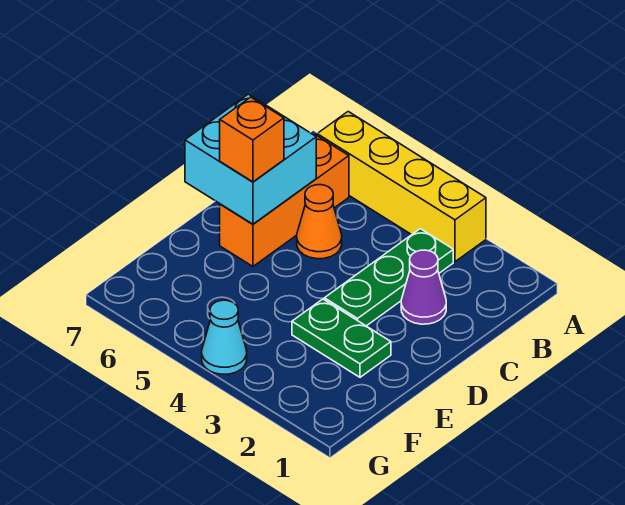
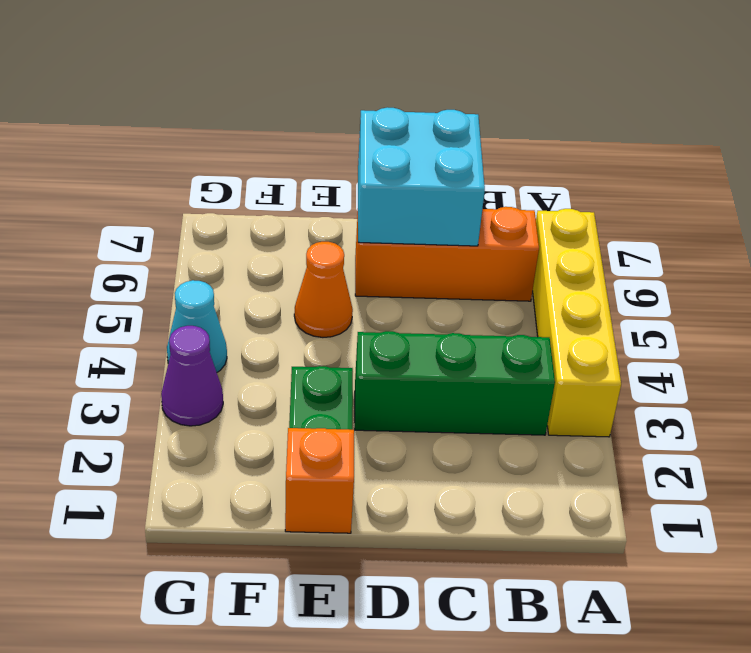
green 1x3 plate [324,229,453,326] -> green 1x3 brick [355,331,555,435]
purple 1x1 cone [401,250,446,324] -> purple 1x1 cone moved to [161,326,223,426]
orange 1x1 cone [297,185,342,259] -> orange 1x1 cone moved to [294,242,353,337]
orange 1x1 brick [220,97,284,182] -> orange 1x1 brick moved to [285,428,354,533]

